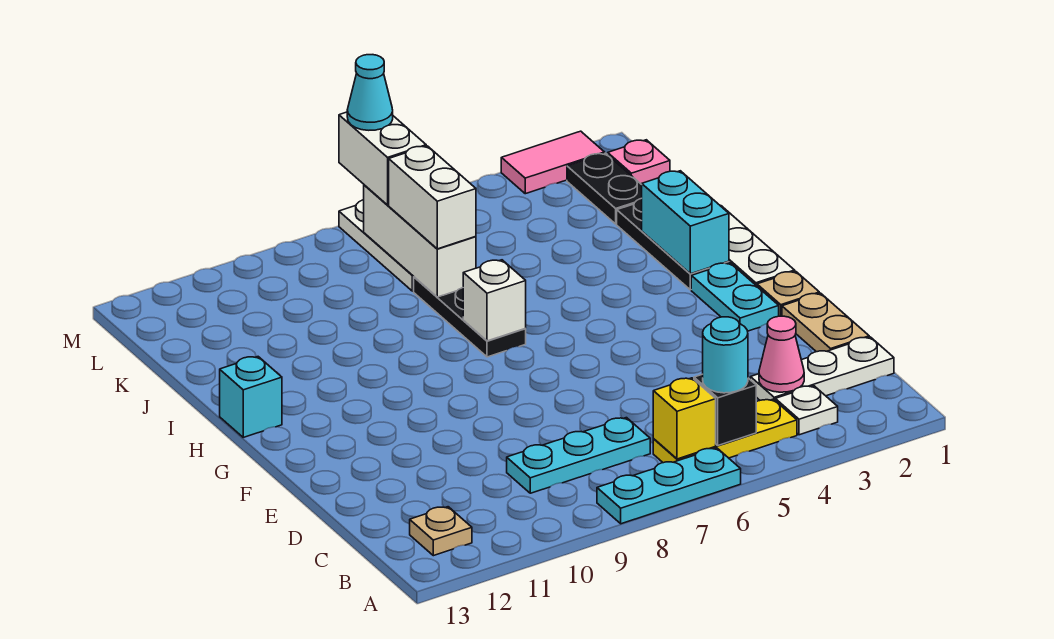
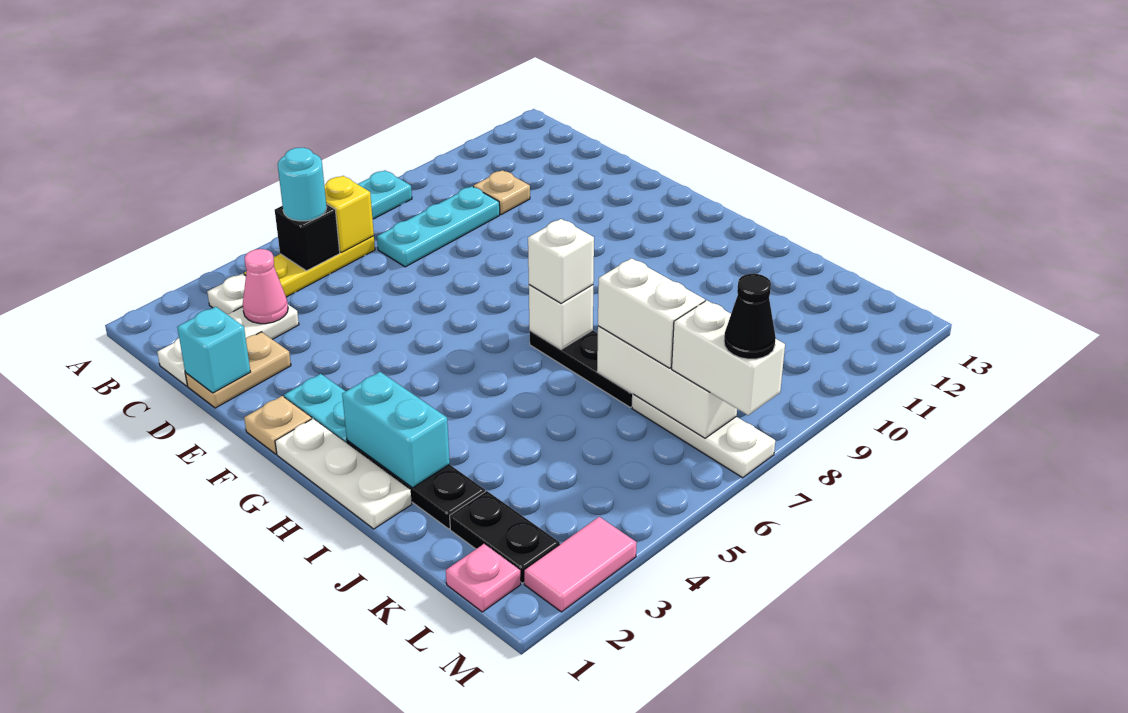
tan 1x1 plate [410,507,472,556] -> tan 1x1 plate moved to [473,170,530,214]
tan 1x2 plate [782,293,869,352] -> tan 1x2 plate turned to [185,332,291,408]
none -> white 1x1 brick [528,219,594,303]
cyan 1x1 brick [220,357,282,437] -> cyan 1x1 brick moved to [177,307,250,393]
cyan 1x1 cone [347,55,393,130] -> black 1x1 cone [724,274,776,359]

